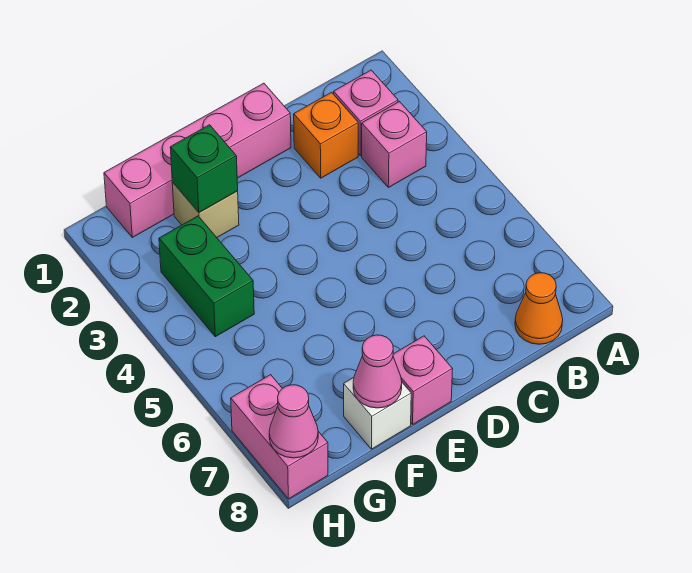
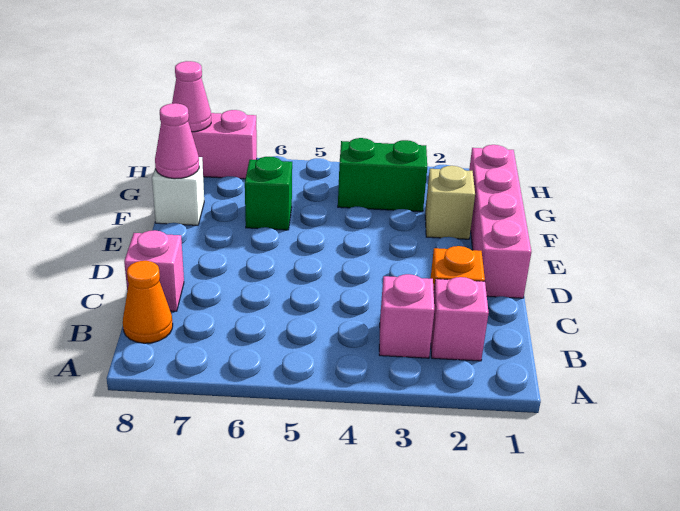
pink 1x1 brick [393,336,453,424] -> pink 1x1 brick moved to [124,230,184,311]
green 1x1 brick [170,125,238,213] -> green 1x1 brick moved to [245,157,292,230]

